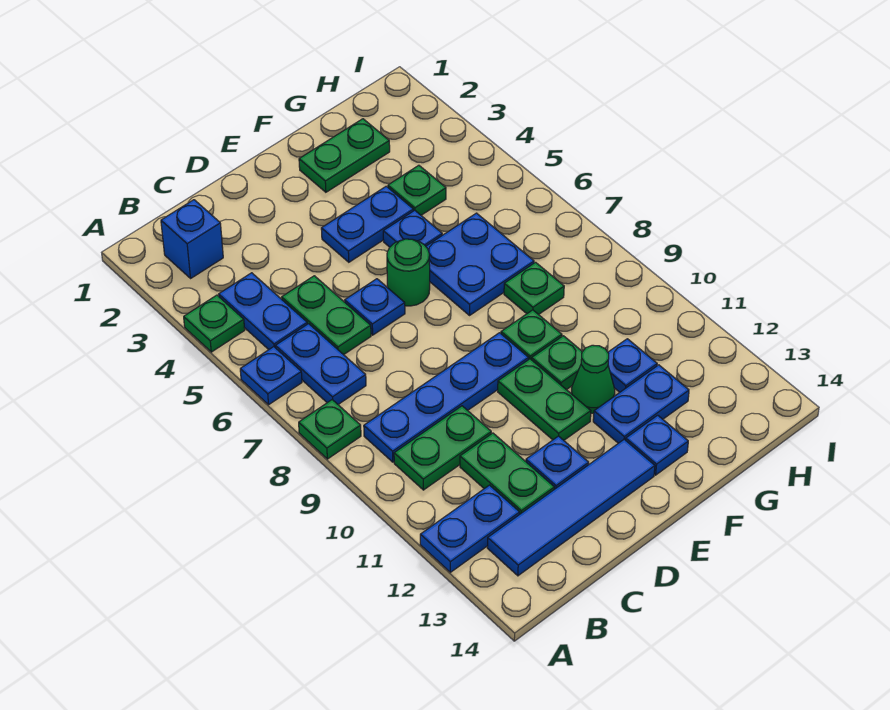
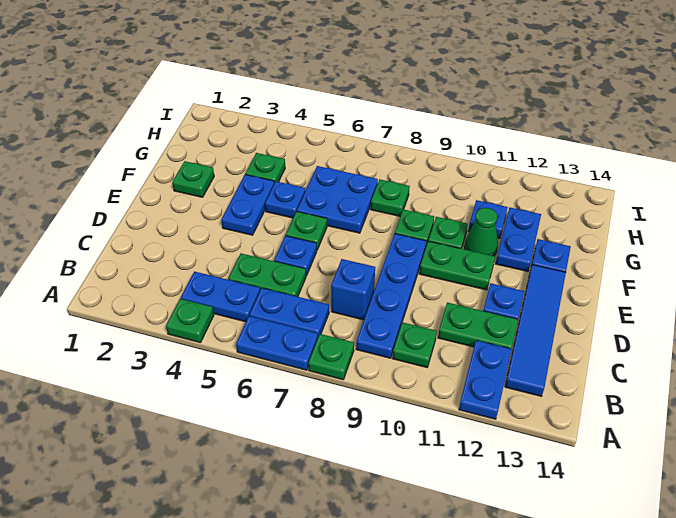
blue 1x1 plate [240,347,302,405] -> blue 1x2 plate [236,316,318,370]
blue 1x1 brick [161,200,223,278] -> blue 1x1 brick moved to [331,259,375,320]
green 1x2 plate [394,406,491,490] -> green 1x1 plate [392,322,437,367]
green 1x1 round brick [387,239,430,306] -> green 1x1 plate [286,211,327,250]
green 1x2 plate [299,119,390,192] -> green 1x1 plate [172,161,214,197]

